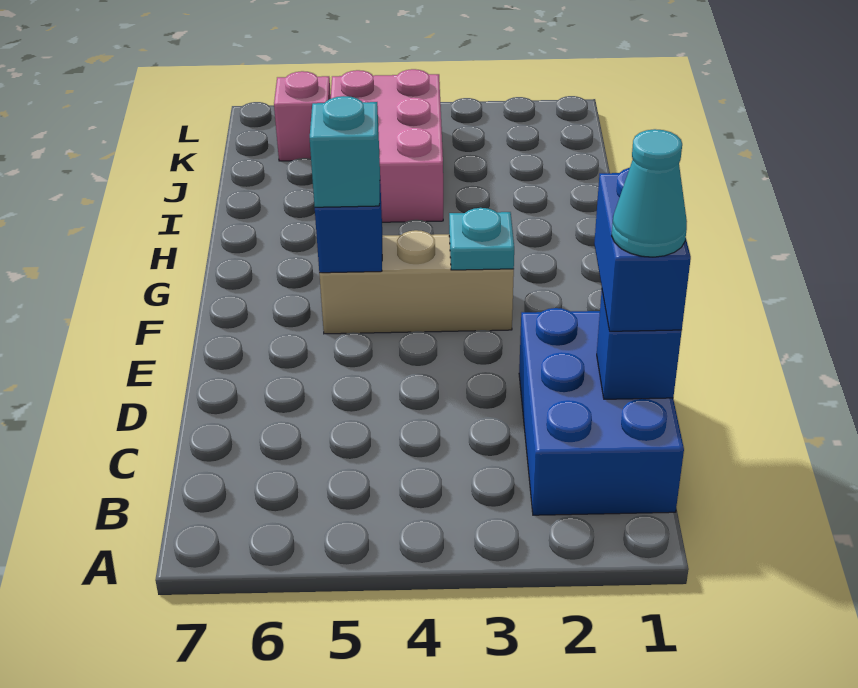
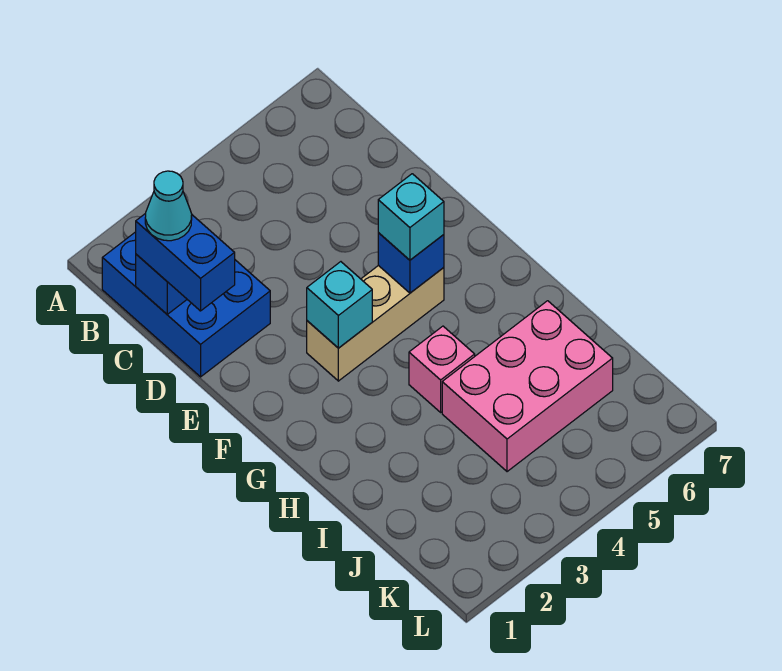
cyan 1x1 plate [449,208,514,270] -> cyan 1x1 brick [307,262,372,348]
pink 2x3 brick [331,69,443,222] -> pink 2x3 brick turned to [442,301,613,472]
pink 1x1 brick [274,71,331,161] -> pink 1x1 brick moved to [409,326,475,412]

